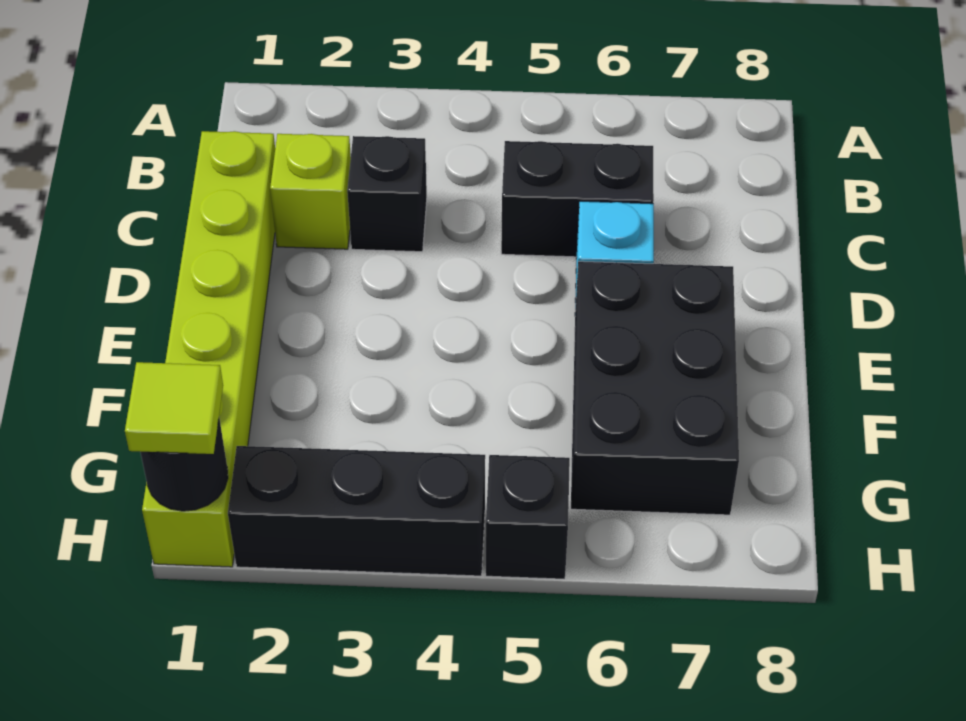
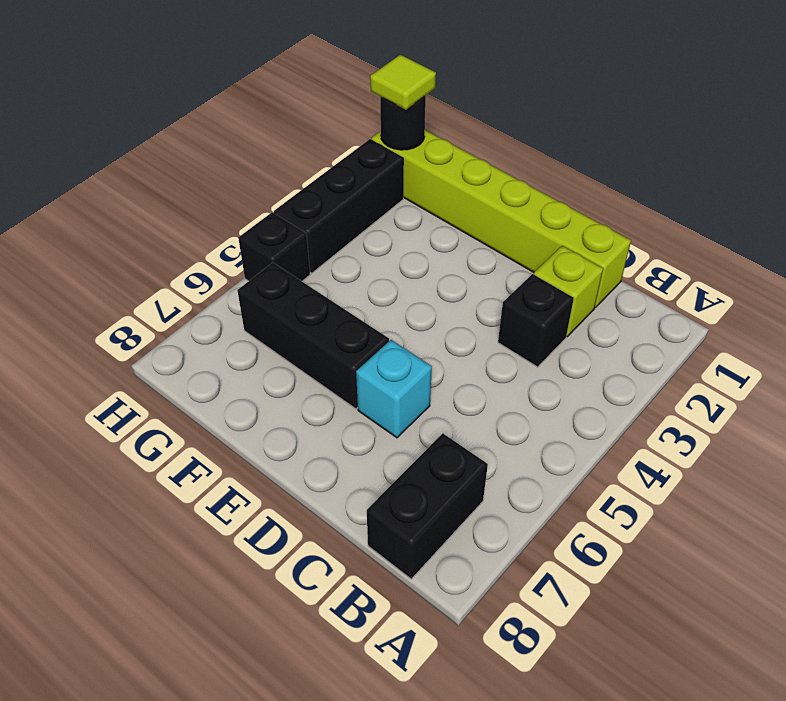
black 1x2 brick [501,141,654,257] -> black 1x2 brick moved to [367,433,488,579]
black 2x3 brick [571,261,739,515] -> black 1x3 brick [237,263,389,409]

